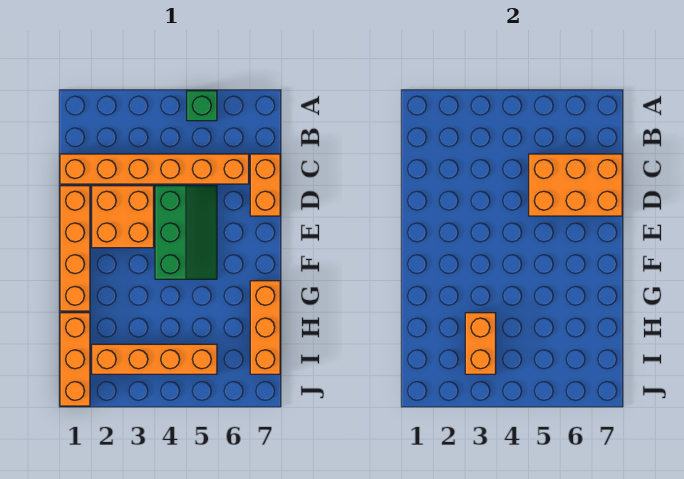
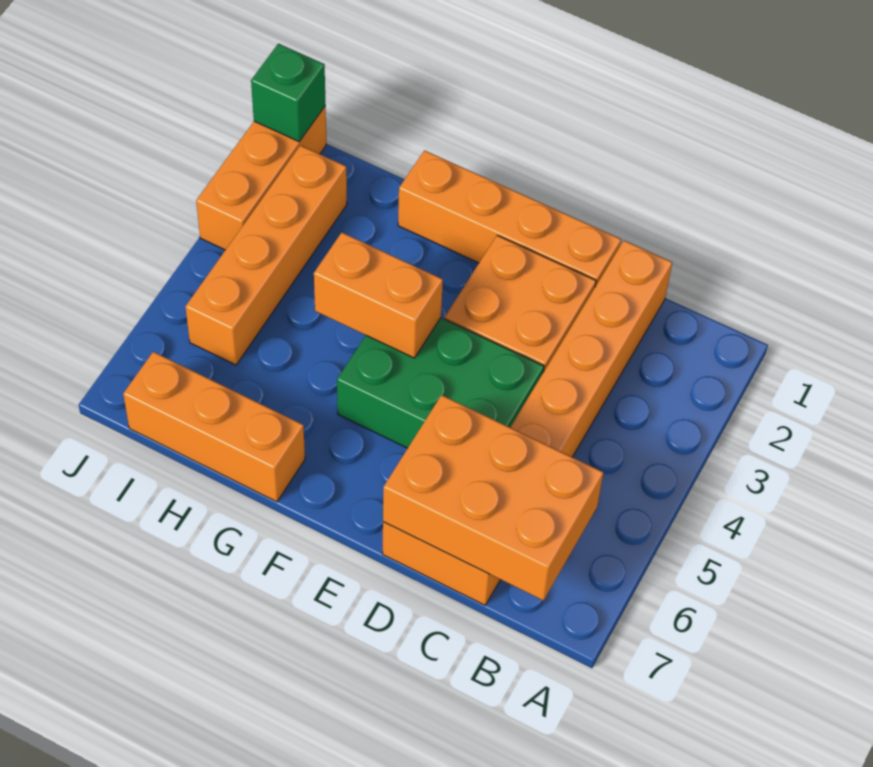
green 1x1 brick [187,91,217,121] -> green 1x1 brick moved to [251,44,326,142]
orange 2x3 brick [529,154,622,216] -> orange 2x3 brick turned to [383,395,603,601]
green 2x3 slope [155,186,217,279] -> green 2x3 brick [337,318,544,448]
orange 1x3 brick [60,313,90,406] -> orange 1x3 brick turned to [196,106,326,250]
orange 1x2 brick [465,313,496,374] -> orange 1x2 brick moved to [314,232,443,358]

